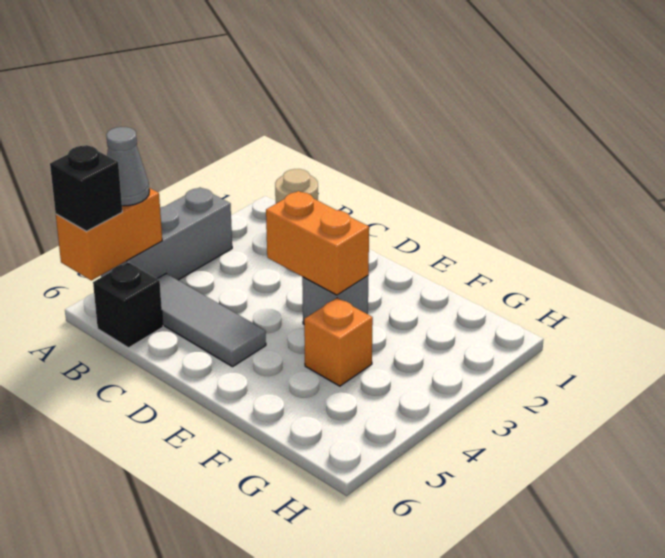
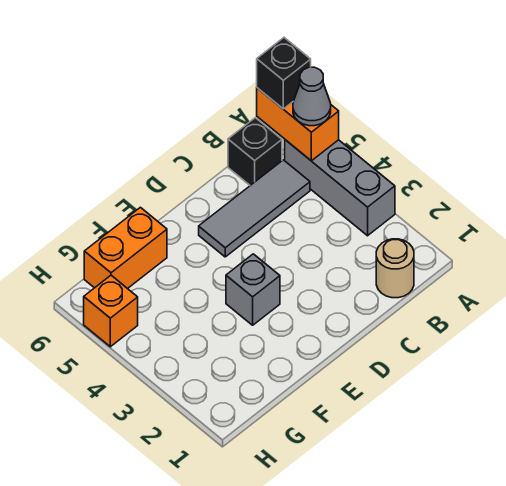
orange 1x2 brick [266,191,369,295] -> orange 1x2 brick moved to [84,207,167,289]
orange 1x1 brick [304,298,373,386] -> orange 1x1 brick moved to [84,275,138,347]

